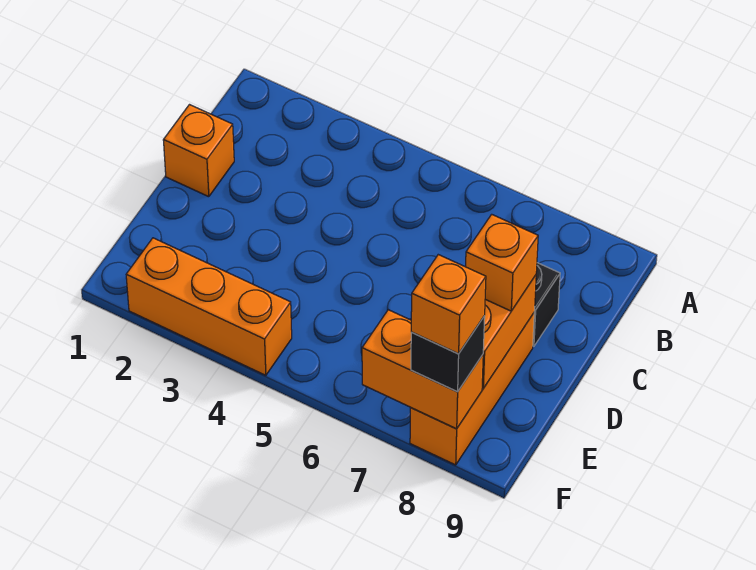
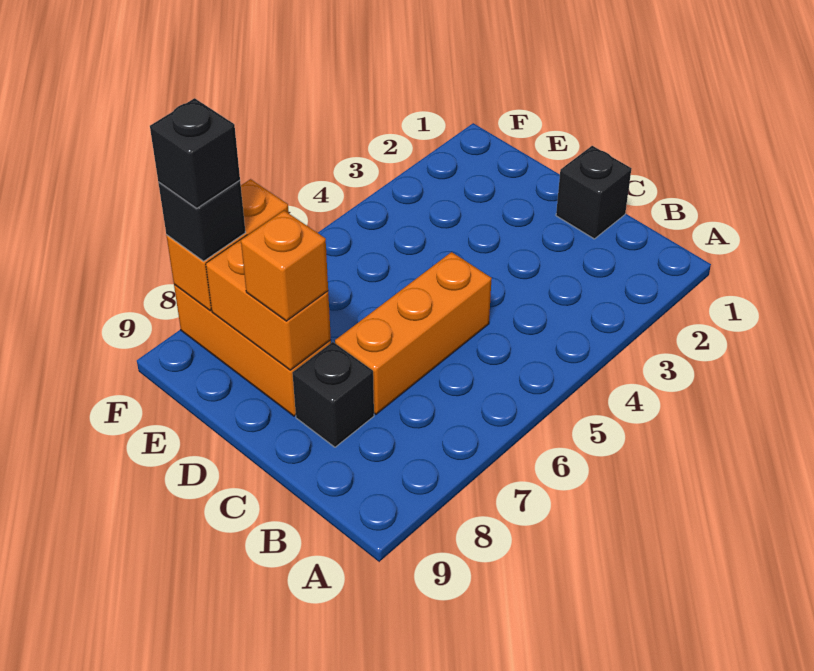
orange 1x1 brick [163,105,234,197] -> black 1x1 brick [556,146,631,239]
orange 1x3 brick [126,238,292,375] -> orange 1x3 brick moved to [335,252,492,414]
orange 1x1 brick [411,255,486,354] -> black 1x1 brick [150,98,240,208]

